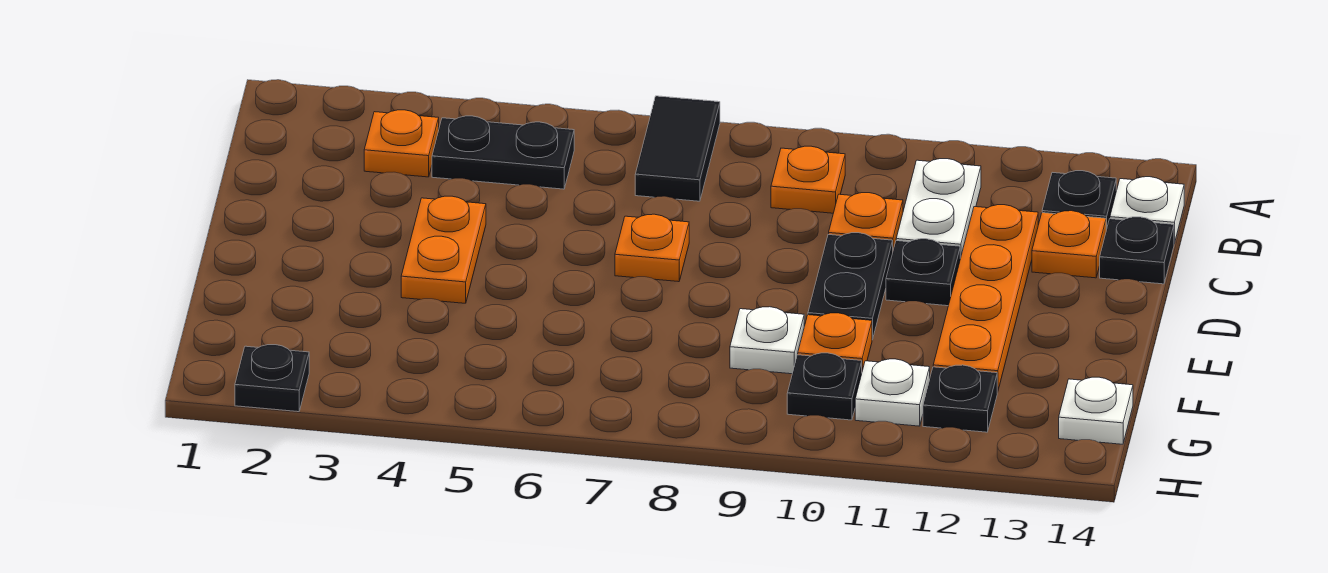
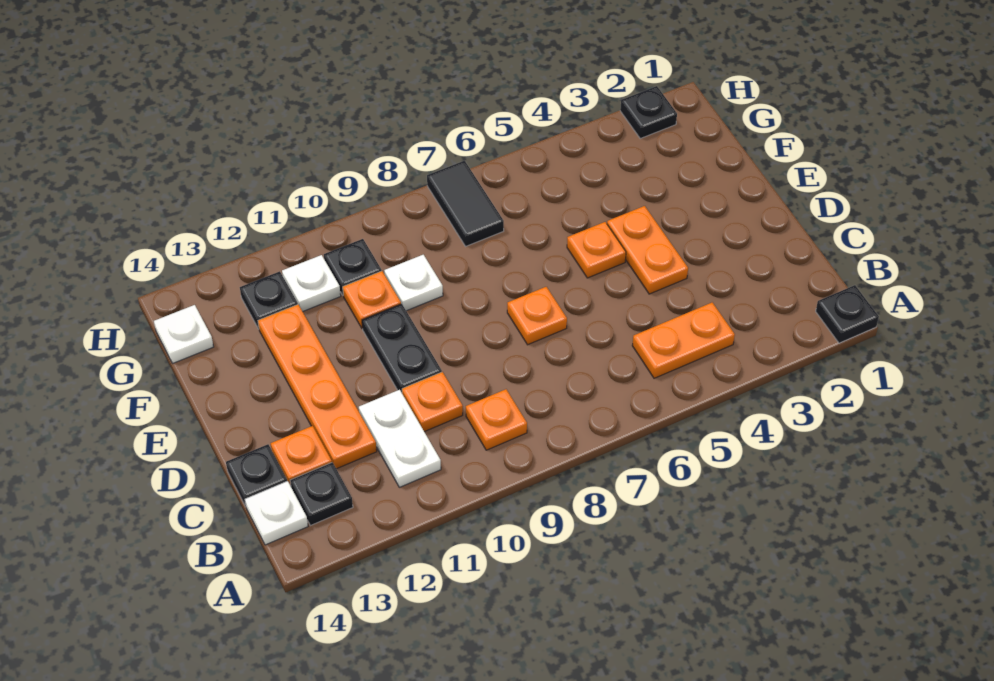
black 1x2 tile [635,96,720,201] -> black 1x2 tile moved to [427,161,504,246]
orange 1x1 plate [364,110,439,177] -> orange 1x1 plate moved to [567,222,626,278]
black 1x2 plate [432,116,574,189] -> orange 1x2 plate [632,303,735,378]
black 1x1 plate [886,239,960,306] -> black 1x1 plate moved to [816,285,879,343]

